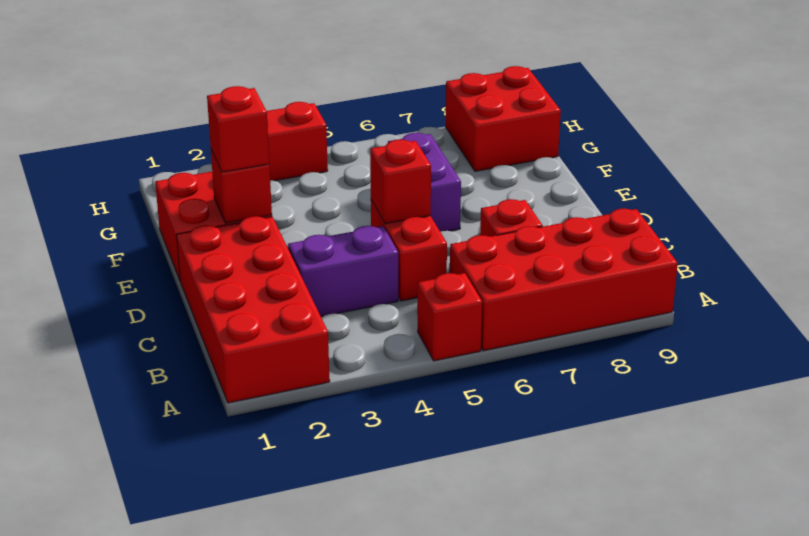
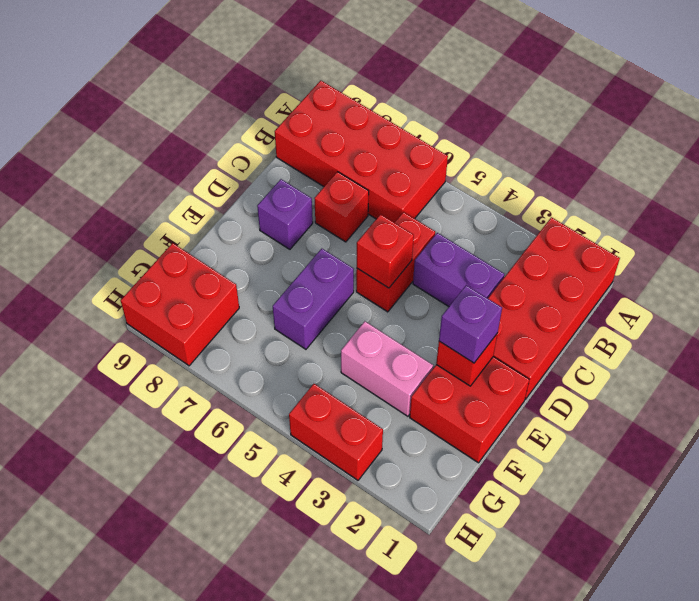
red 1x1 brick [418,273,482,361] -> none
none -> purple 1x1 brick [257,179,313,249]
red 1x1 brick [207,86,269,172] -> purple 1x1 brick [439,285,502,363]
none -> pink 1x2 brick [341,321,433,416]

